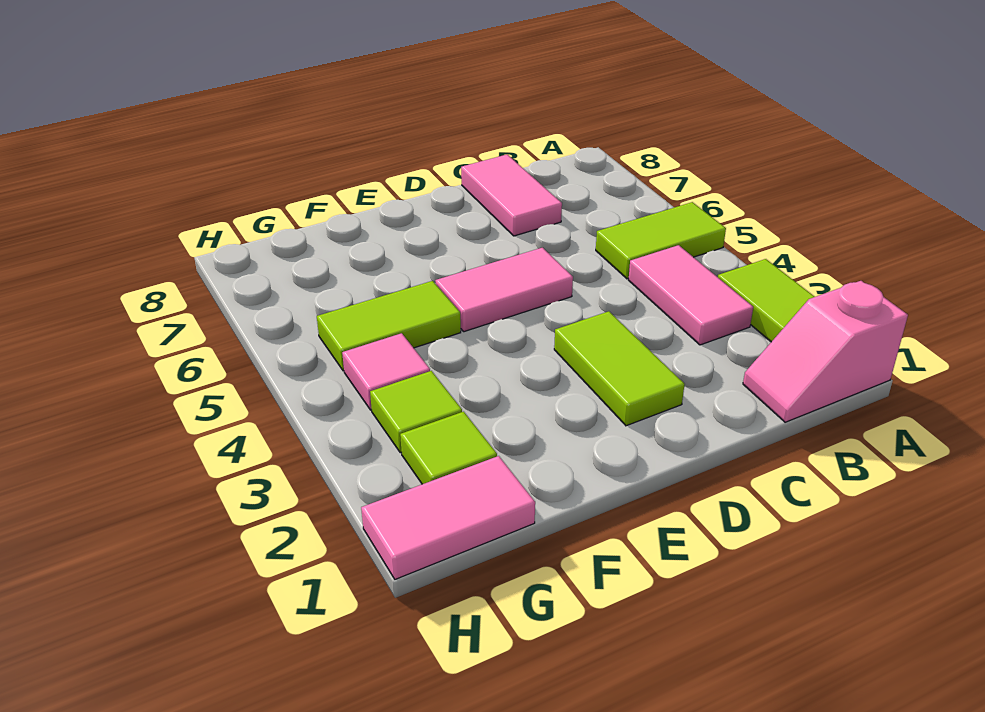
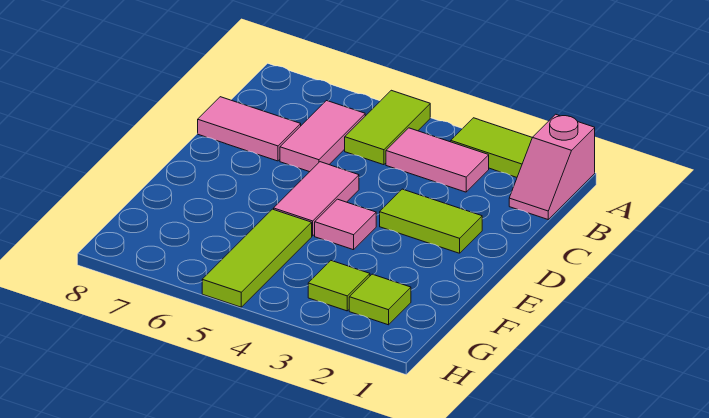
lime 1x2 tile [317,281,461,371] -> lime 1x3 tile [202,209,312,307]
pink 1x2 tile [361,456,535,579] -> pink 1x2 tile moved to [280,101,365,172]
pink 1x1 tile [342,333,430,410] -> pink 1x1 tile moved to [315,199,376,250]

